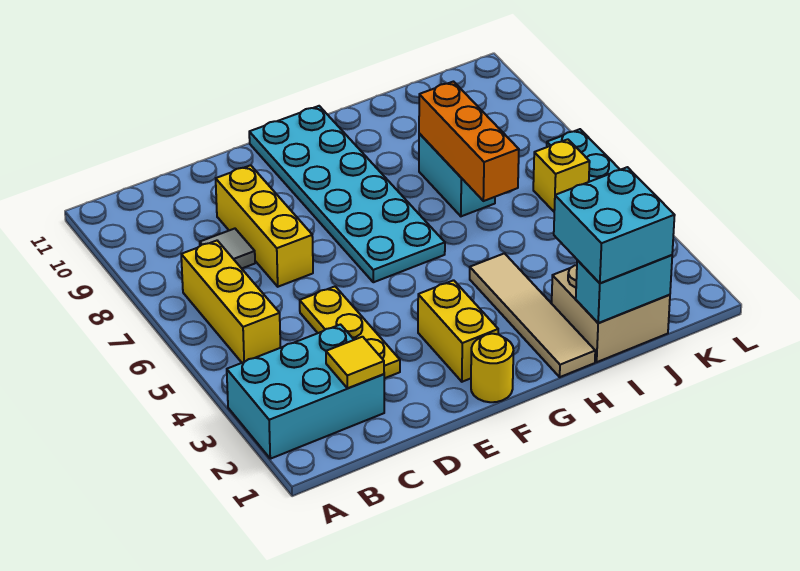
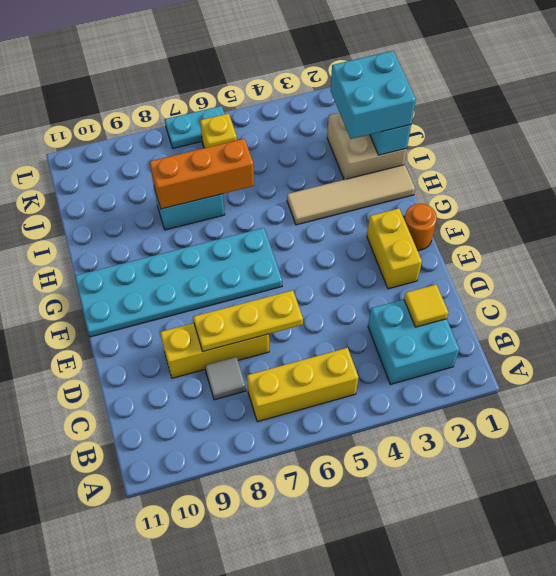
cyan 2x3 brick [227,325,384,459] -> cyan 2x2 brick [368,299,459,384]
yellow 1x3 plate [300,287,400,378] -> yellow 1x3 plate moved to [193,290,303,352]
yellow 1x1 round brick [471,334,513,402] -> orange 1x1 round brick [404,204,437,250]
yellow 1x2 brick [418,280,498,382] -> yellow 1x2 brick turned to [367,208,422,289]

